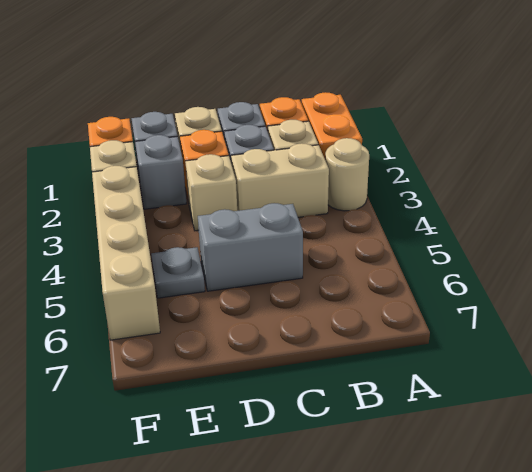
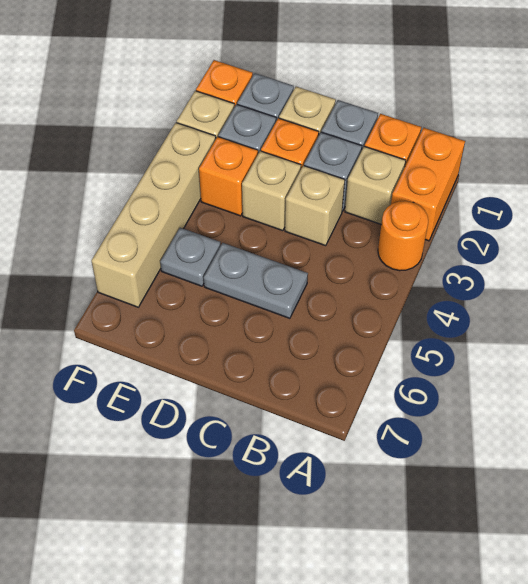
tan 1x1 round brick [325,138,369,211] -> orange 1x1 round brick [378,201,428,271]
tan 1x2 brick [231,143,329,217] -> tan 1x1 brick [285,166,345,246]
grey 1x2 brick [198,203,303,291] -> grey 1x2 plate [204,243,308,318]
none -> orange 1x1 brick [199,137,258,216]

